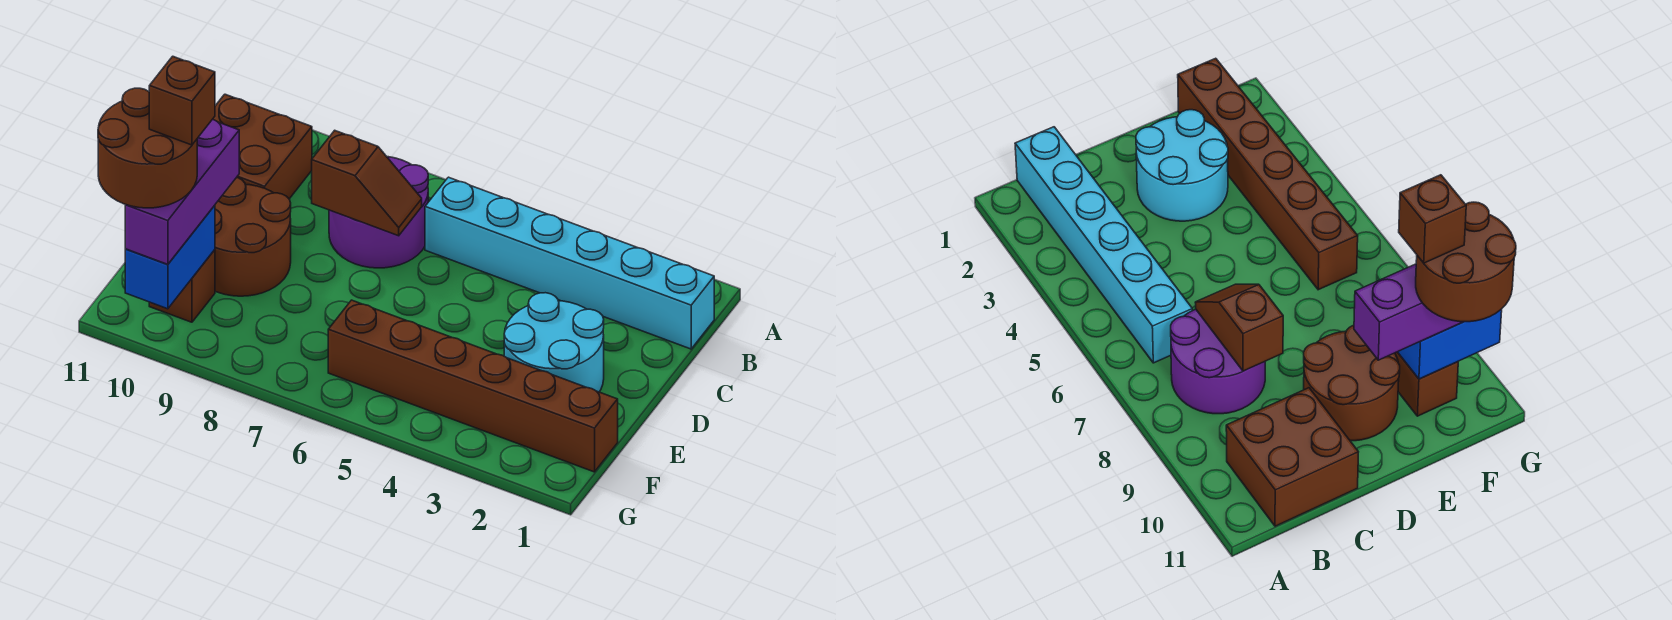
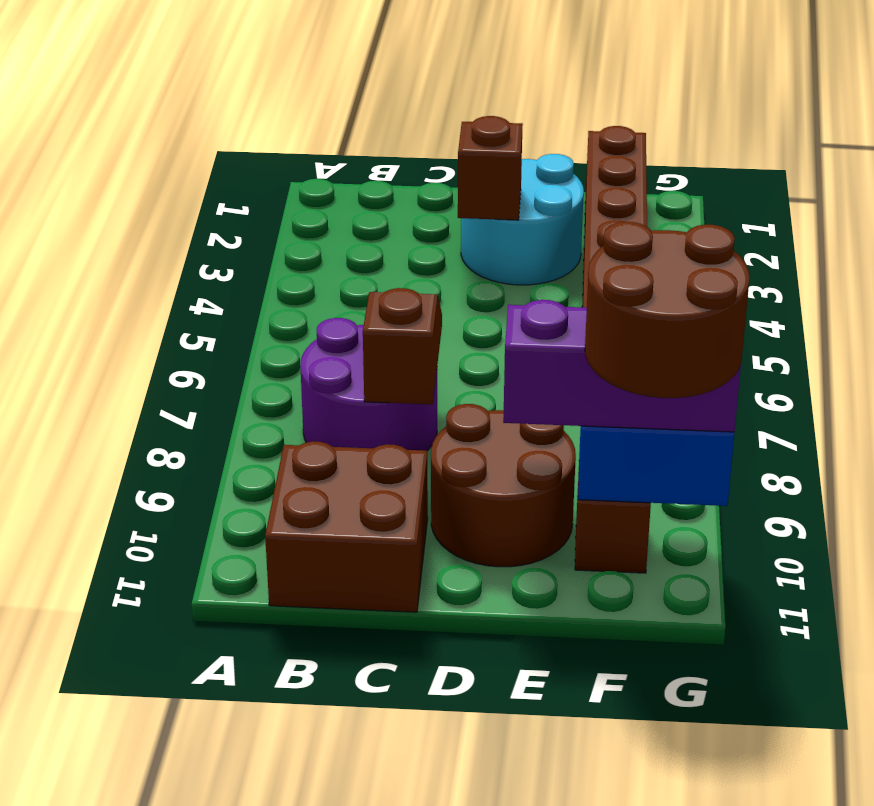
cyan 1x6 brick [425,177,714,349] -> none
brown 1x1 brick [149,56,215,145] -> brown 1x1 brick moved to [458,116,523,220]

